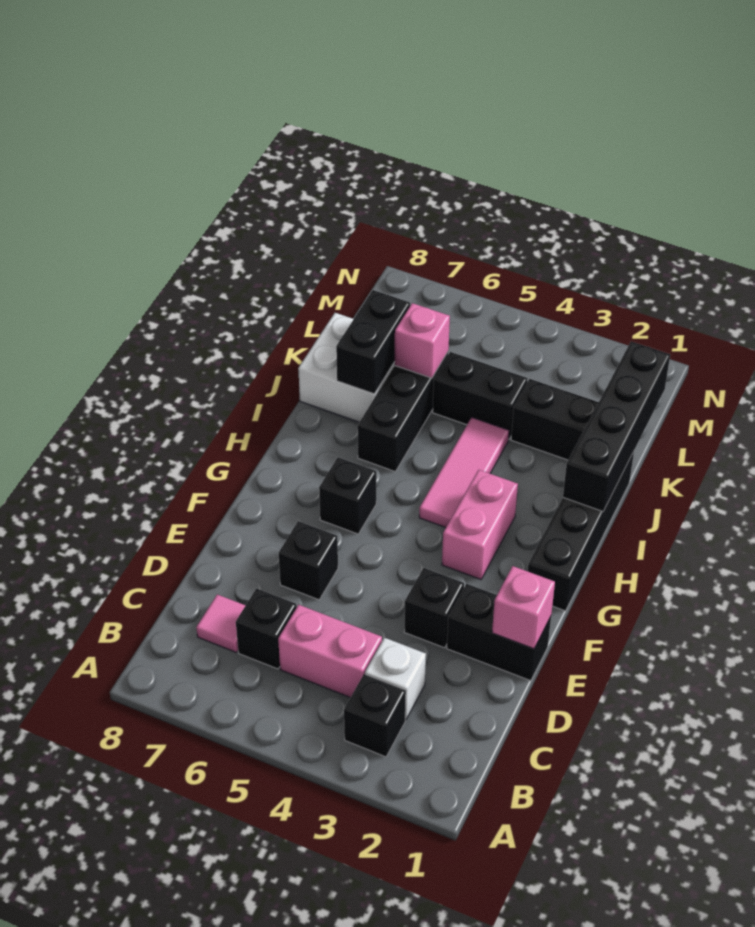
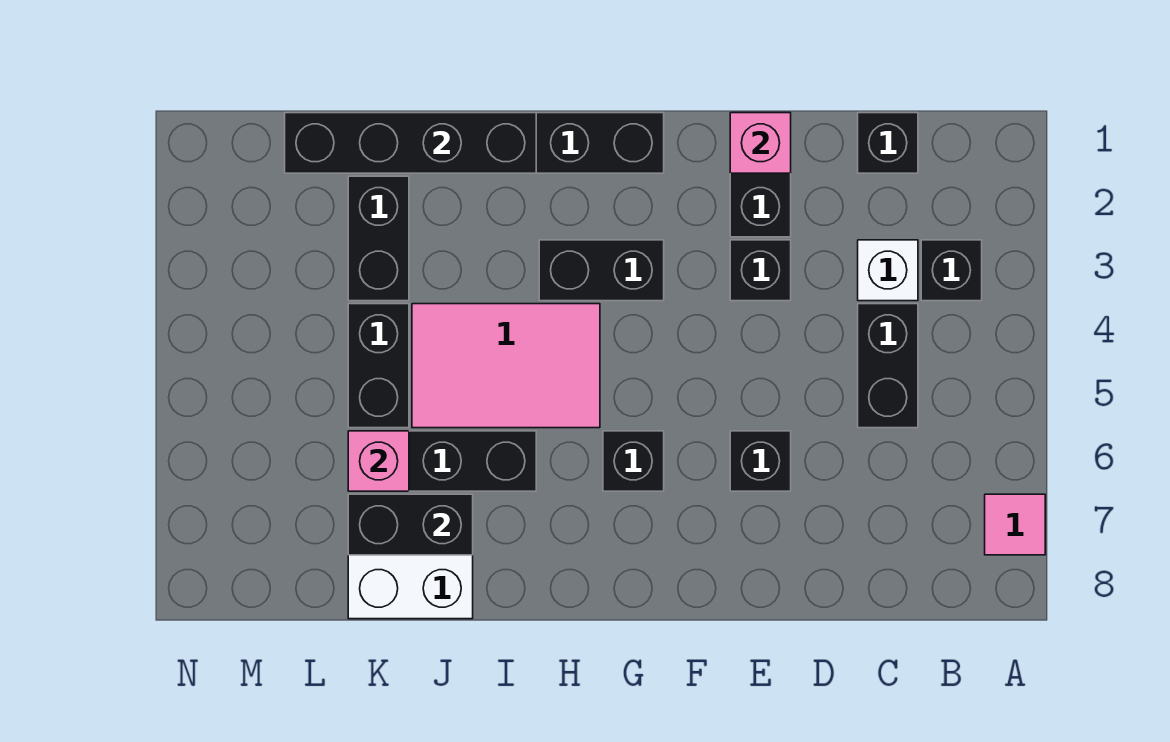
pink 1x2 brick [278,605,382,698] -> black 1x2 brick [858,304,918,428]
black 1x1 brick [236,589,297,669] -> black 1x1 brick moved to [858,113,918,173]
pink 1x1 tile [196,594,246,653] -> pink 1x1 tile moved to [985,494,1045,555]
pink 1x2 brick [442,470,518,580] -> black 1x2 brick [539,240,664,301]
pink 1x3 tile [419,417,509,528] -> pink 2x3 tile [412,304,600,428]

